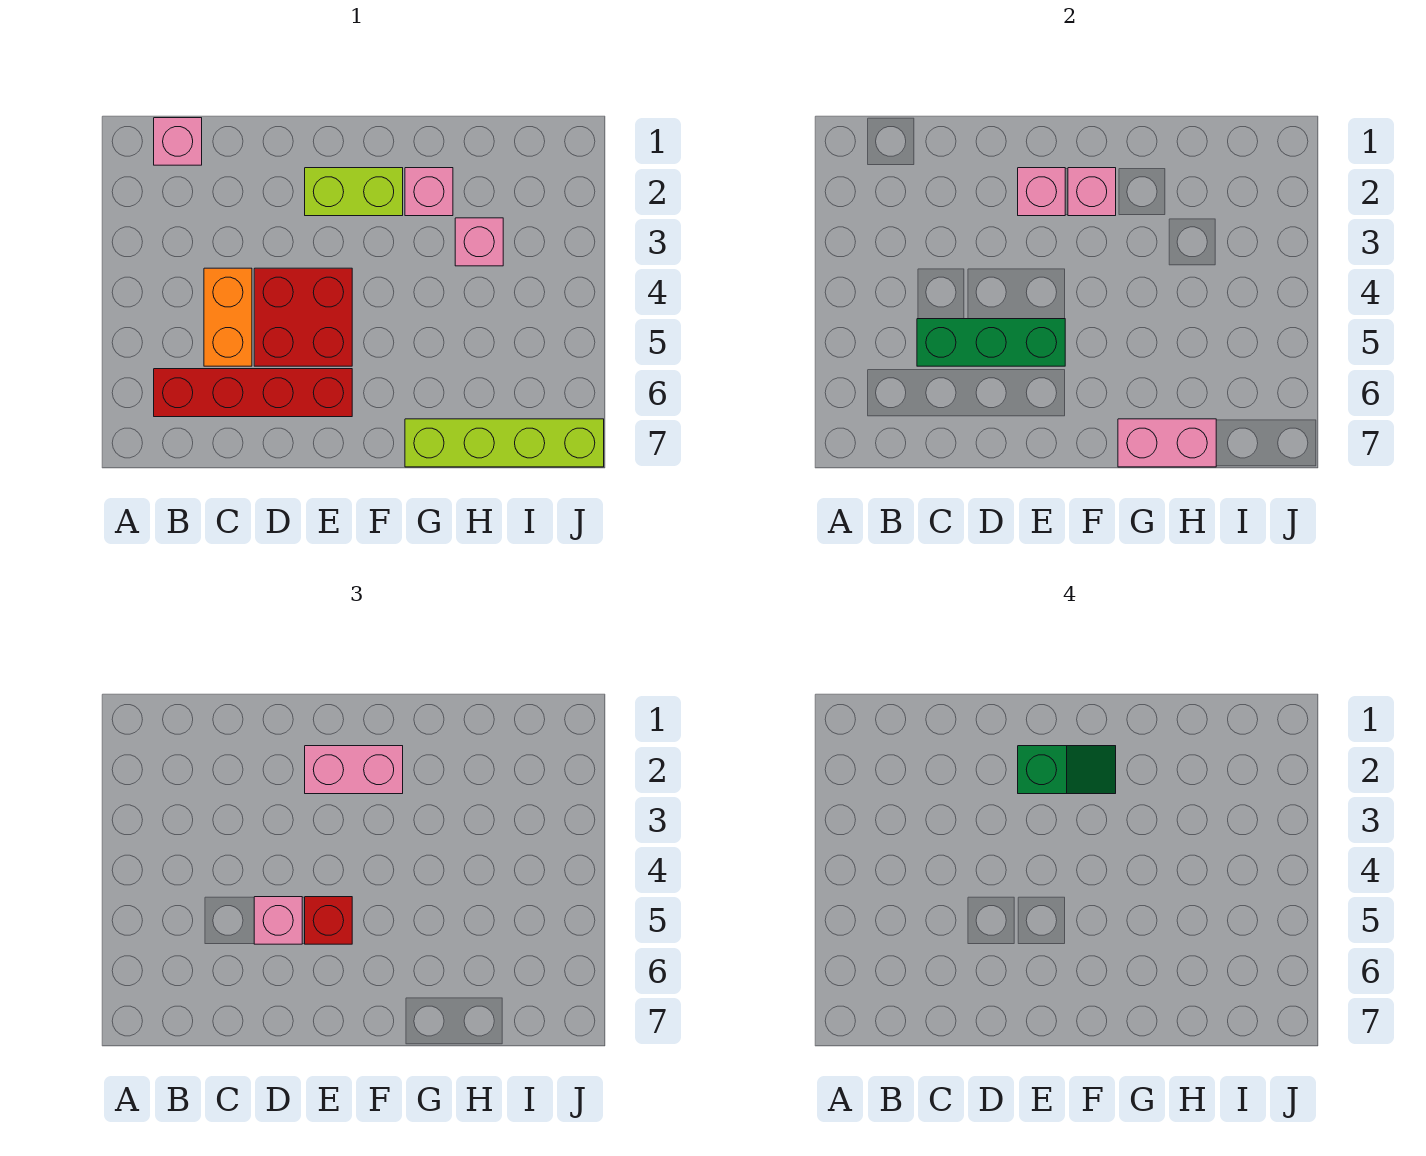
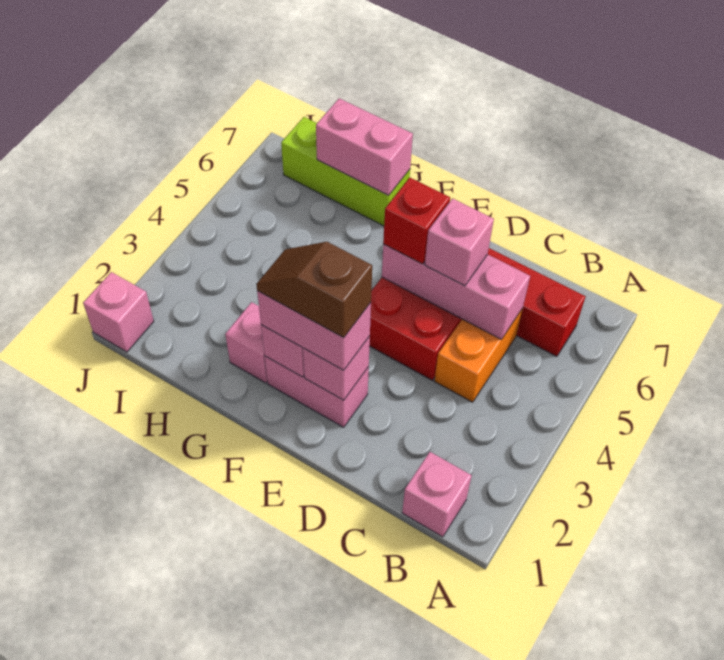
green 1x3 brick [917,319,1065,366] -> pink 1x3 brick [382,244,530,340]
lime 1x2 brick [305,168,403,216] -> pink 1x2 brick [265,356,369,427]
green 1x2 slope [1018,746,1116,794] -> brown 1x2 slope [256,242,372,338]
lime 1x4 brick [405,419,604,467] -> lime 1x3 brick [281,117,410,226]
pink 1x1 brick [455,218,503,266] -> pink 1x1 brick moved to [83,272,154,352]

